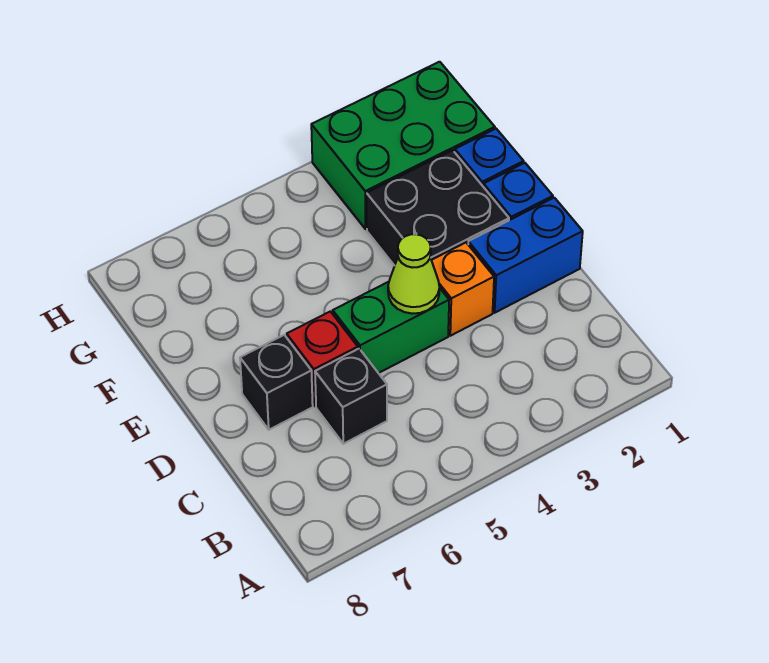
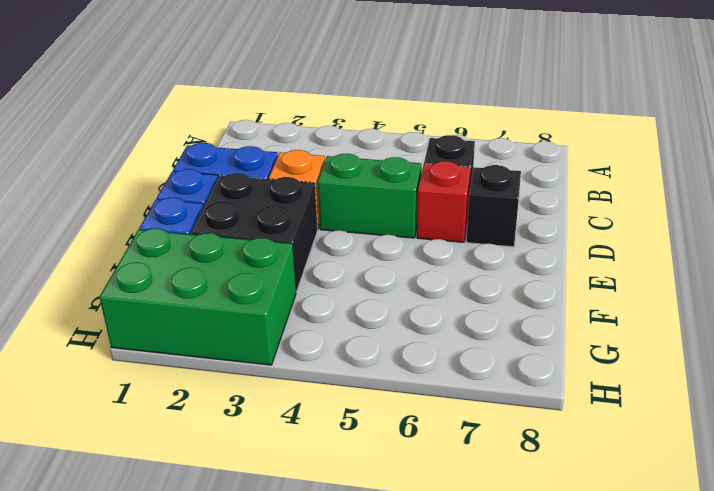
lime 1x1 cone [388,234,439,314] -> none

